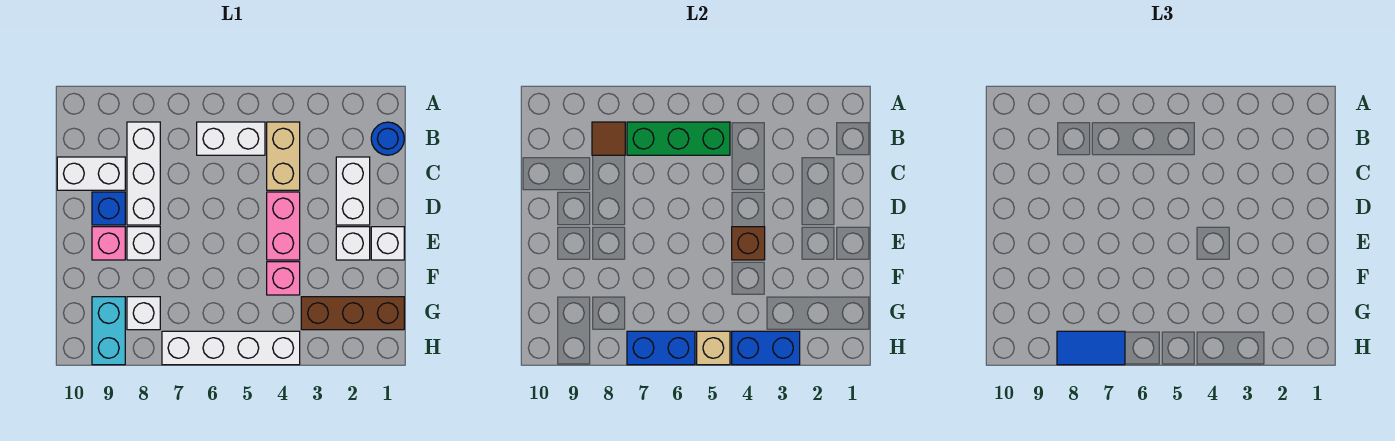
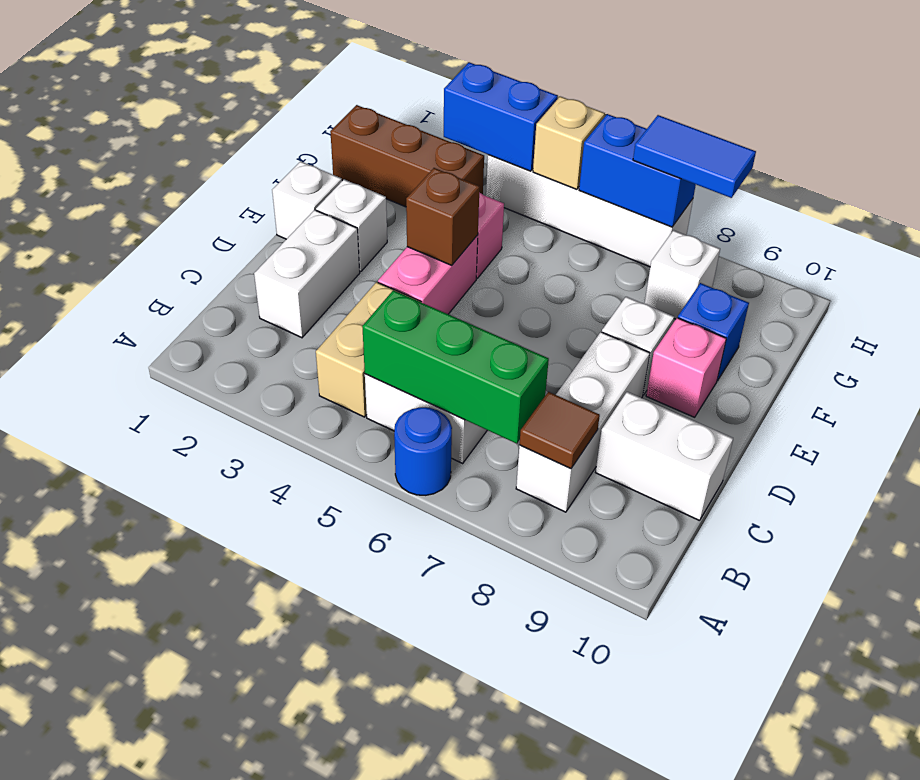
blue 1x1 round brick [371,122,404,155] -> blue 1x1 round brick moved to [394,407,452,495]
blue 1x1 brick [92,192,125,225] -> blue 1x1 brick moved to [678,283,749,381]
cyan 1x2 brick [92,297,125,365] -> none

